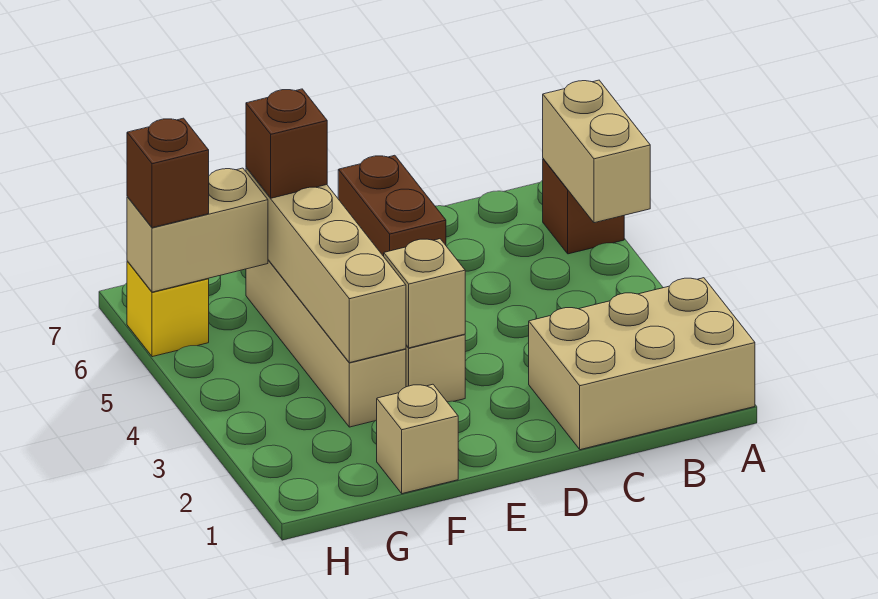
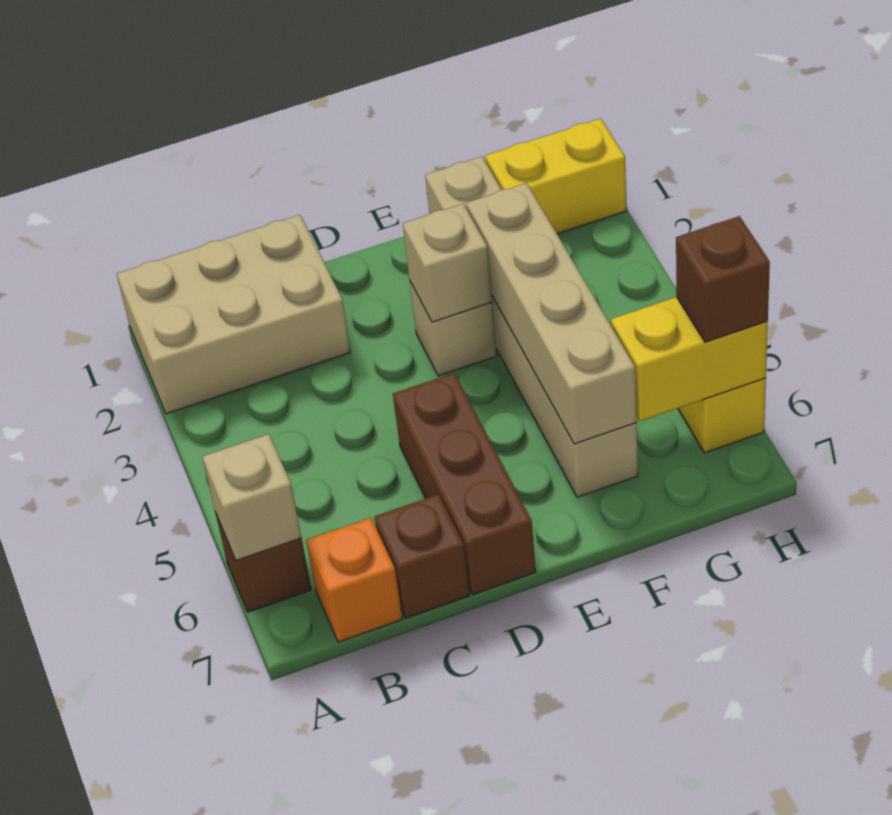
tan 1x2 brick [543,80,650,223] -> tan 1x1 brick [203,434,301,560]
none -> orange 1x1 brick [306,518,402,642]
brown 1x2 brick [338,155,446,256] -> brown 1x3 brick [393,373,536,594]
brown 1x1 brick [246,89,327,198] -> brown 1x1 brick moved to [375,494,469,618]
none -> yellow 1x2 brick [485,118,627,234]
tan 1x2 brick [127,168,268,292] -> yellow 1x2 brick [611,297,768,421]

